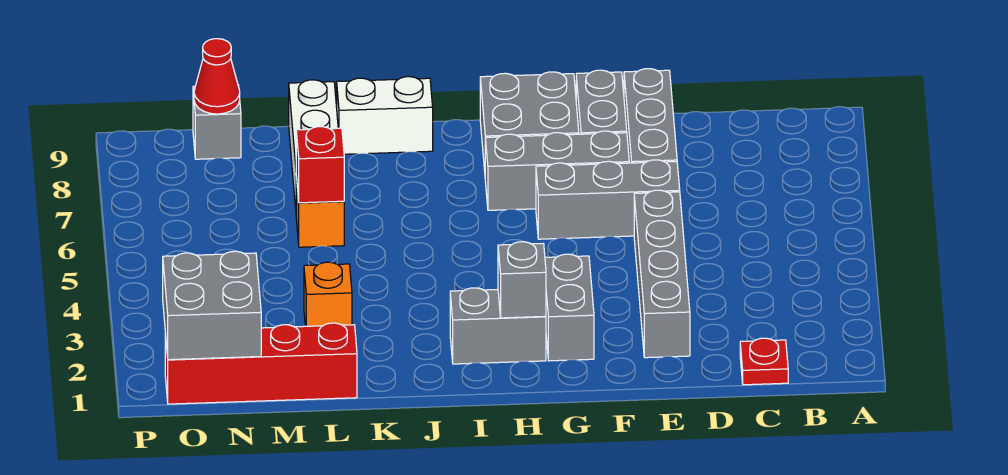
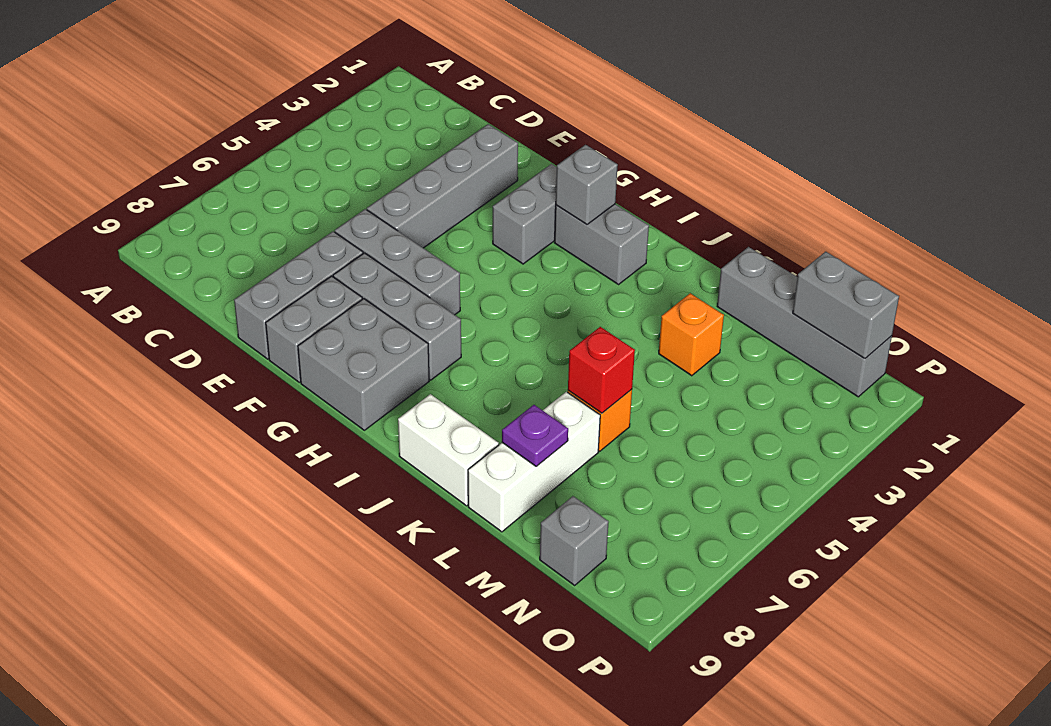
red 1x1 plate [740,338,788,385] -> none
red 1x4 brick [165,323,357,404] -> grey 1x4 brick [717,247,892,397]
none -> purple 1x1 plate [502,405,568,466]
grey 2x2 brick [163,251,261,360] -> grey 1x2 brick [793,252,899,359]
red 1x1 cone [194,39,240,114] -> none

